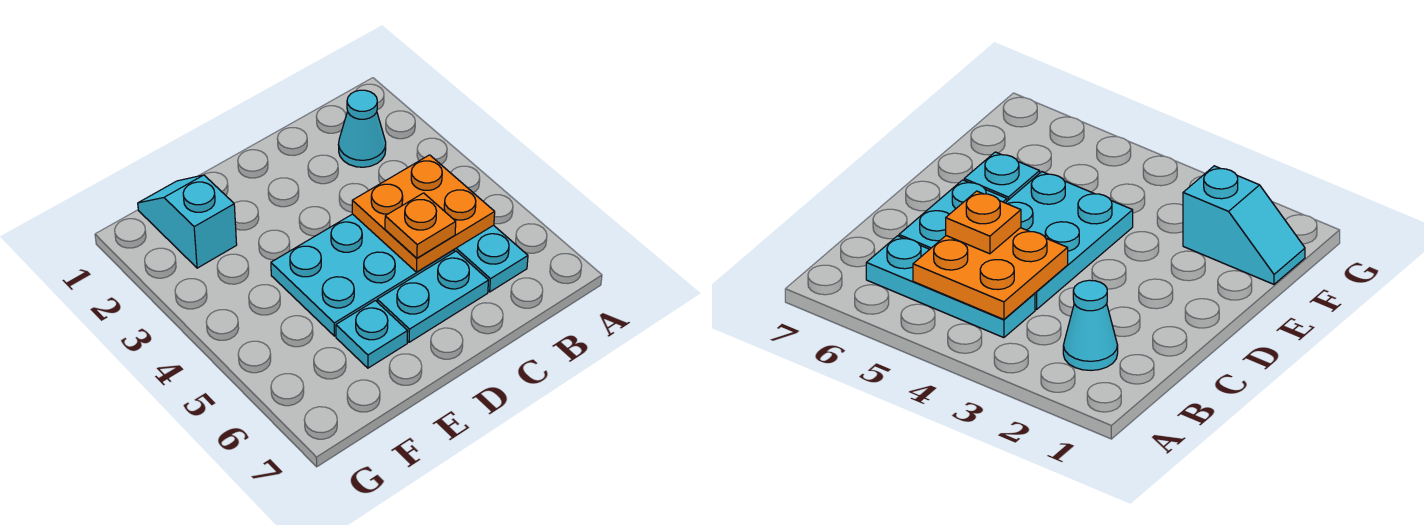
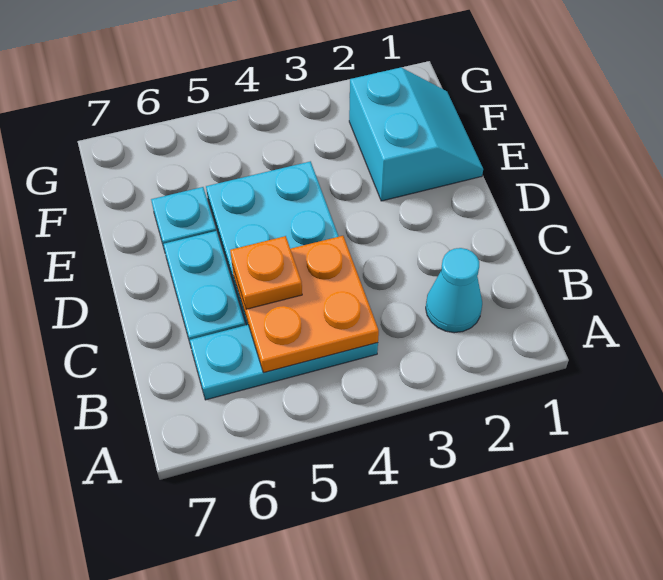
cyan 1x2 slope [138,175,237,268] -> cyan 2x2 slope [349,68,483,201]

